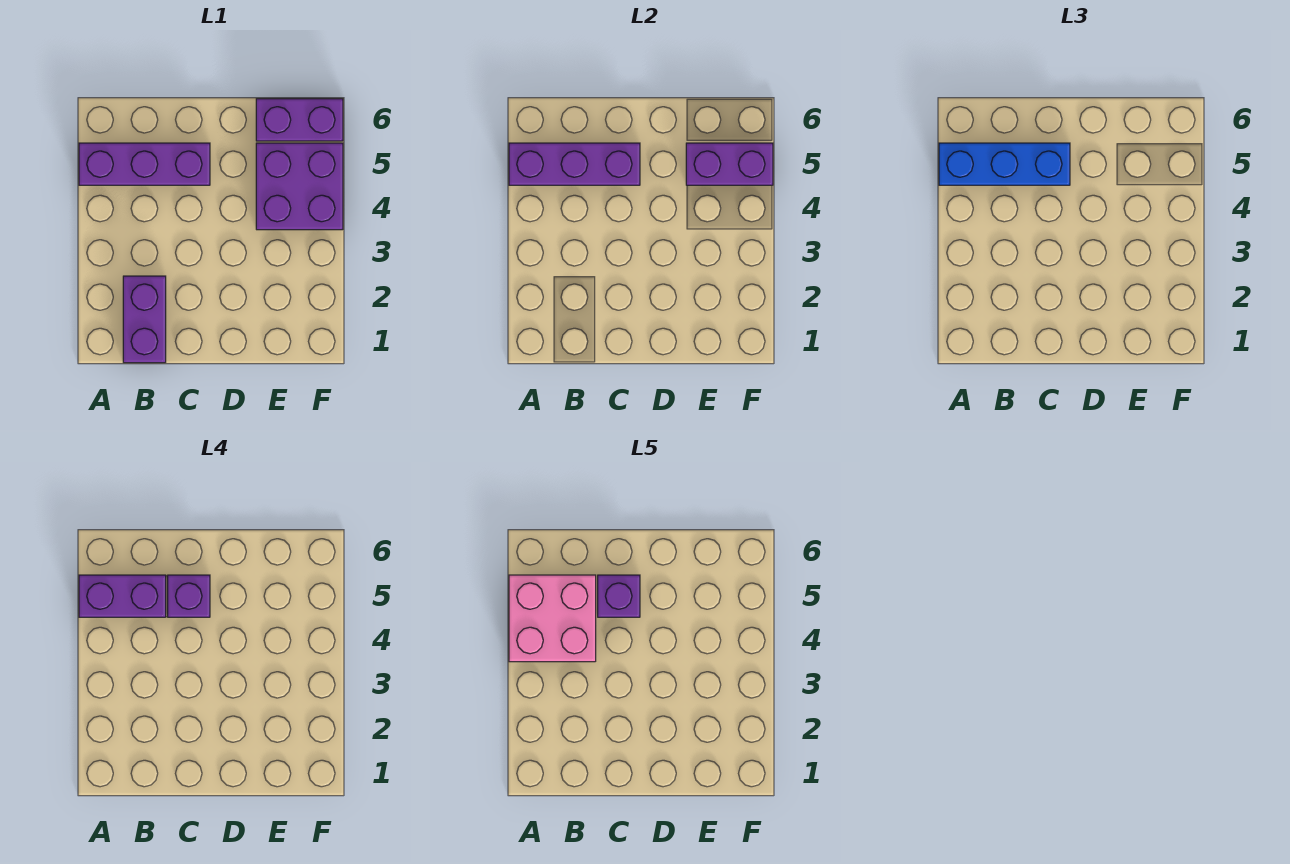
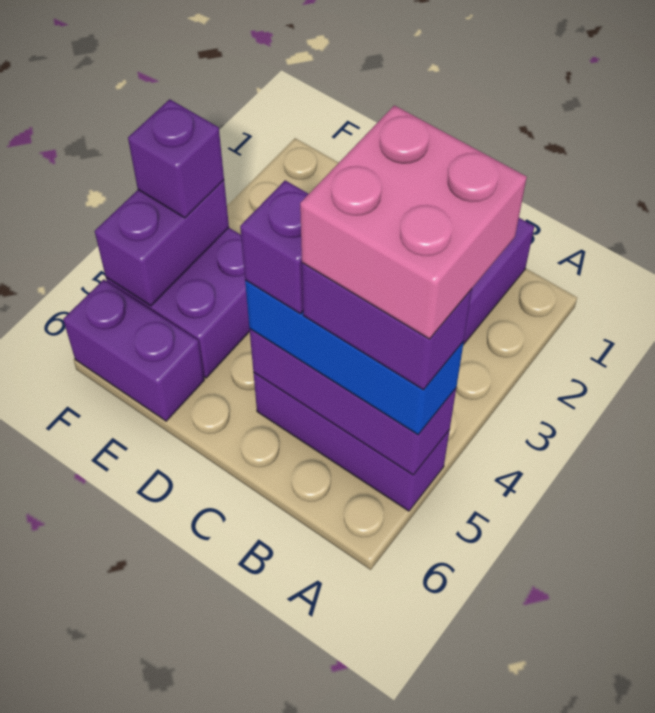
purple 1x1 brick [598,575,640,617] -> purple 1x1 brick moved to [128,99,224,218]
purple 1x2 brick [686,143,773,185] -> purple 1x2 brick turned to [95,180,229,306]

